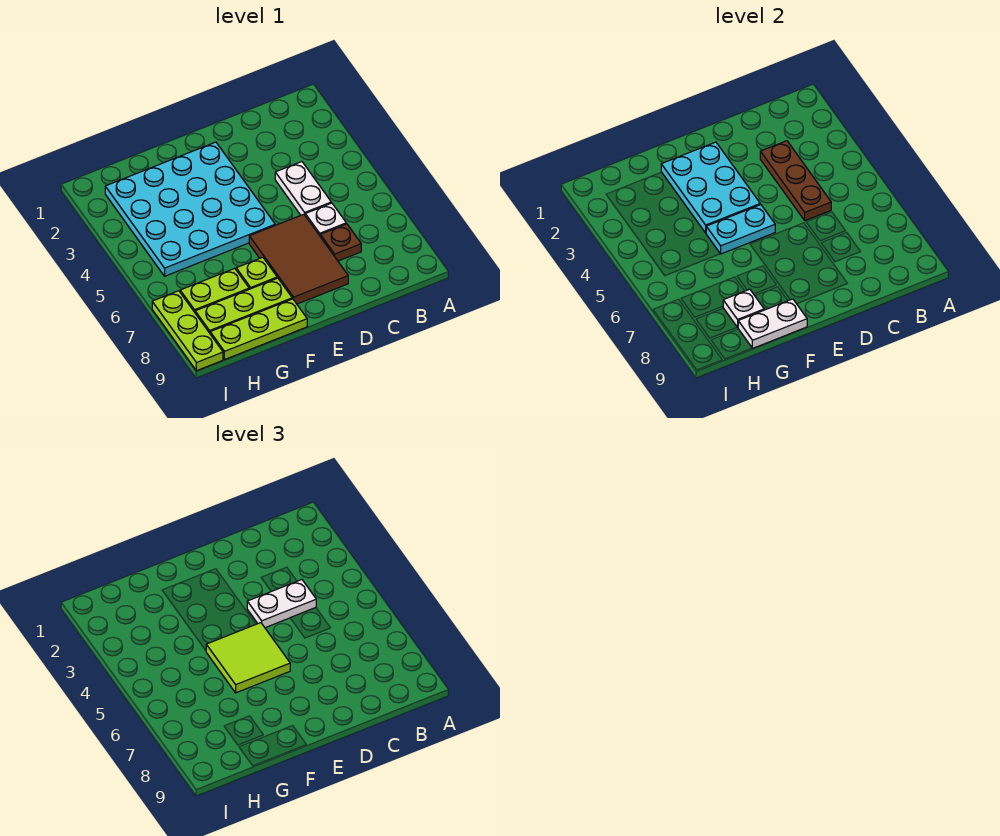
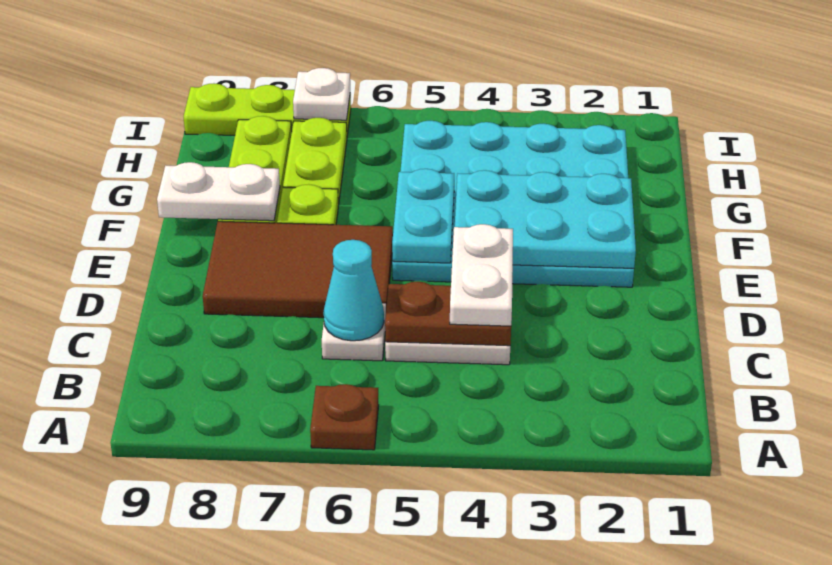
brown 1x3 plate [760,141,831,221] -> brown 1x2 plate [385,282,511,346]
none -> cyan 1x1 cone [324,240,384,341]
brown 1x1 plate [320,224,361,261] -> brown 1x1 plate moved to [310,384,379,450]
lime 2x2 tile [206,623,290,693] -> none
lime 1x3 plate [210,299,307,360] -> none
white 1x2 plate [738,299,807,348] -> white 1x2 plate turned to [157,162,280,221]
white 1x1 plate [723,289,764,327] -> white 1x1 plate moved to [293,68,350,120]

